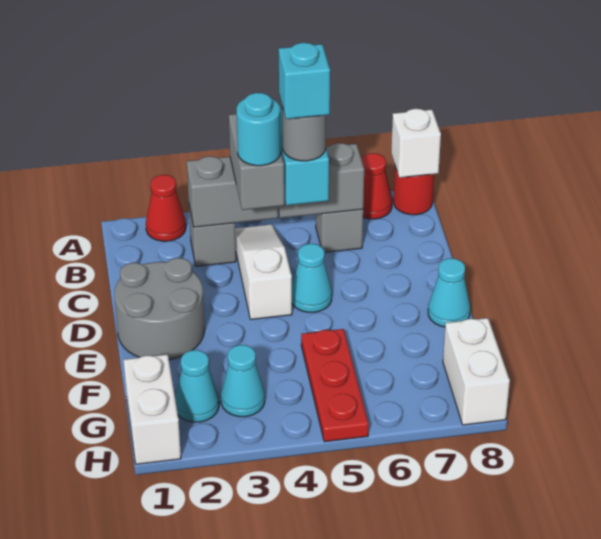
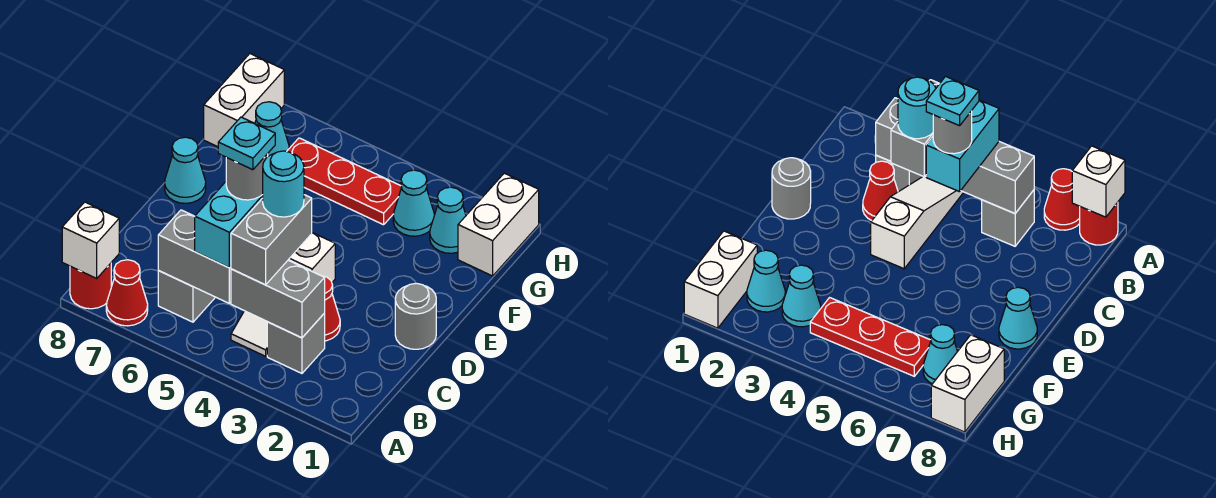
red 1x1 cone [146,175,186,241] -> red 1x1 cone moved to [323,276,340,341]
cyan 1x1 brick [279,43,330,119] -> cyan 1x1 plate [218,117,275,170]
grey 2x2 round brick [115,258,205,360] -> grey 1x1 round brick [395,283,436,349]
cyan 1x1 cone [292,244,332,312] -> cyan 1x1 cone moved to [255,102,289,157]
red 1x3 plate [301,329,369,442] -> red 1x3 plate turned to [287,138,402,225]

